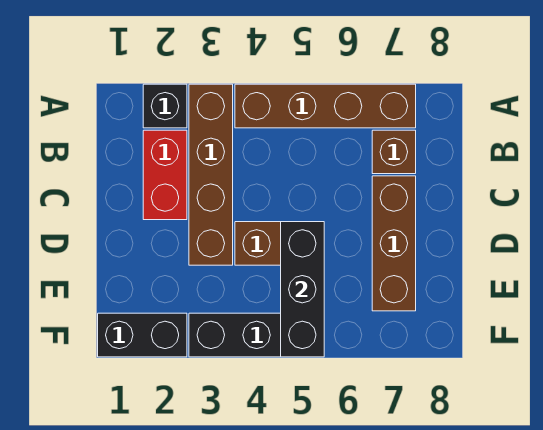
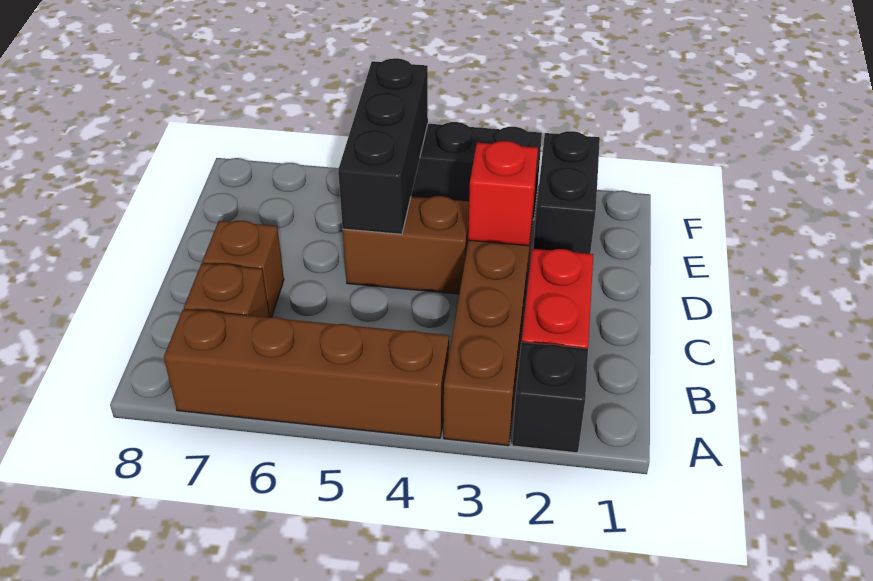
brown 1x3 brick [372,176,416,311] -> brown 1x1 brick [202,220,284,318]
none -> red 1x1 brick [468,141,538,246]
black 1x2 brick [98,313,187,357] -> black 1x2 brick turned to [533,131,600,254]

